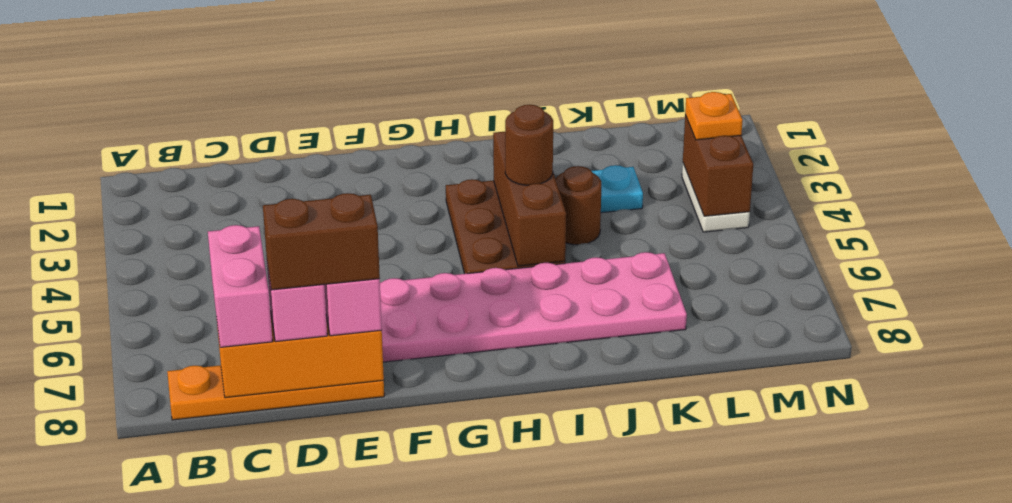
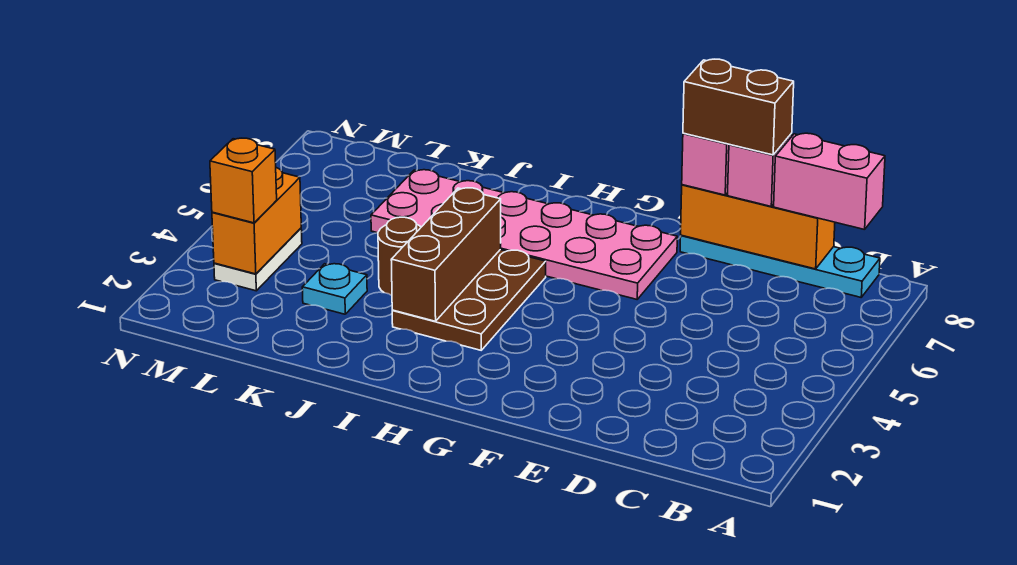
orange 1x4 plate [167,365,384,420] -> cyan 1x4 plate [680,235,880,297]
pink 1x2 brick [208,225,273,347] -> pink 1x2 brick turned to [774,133,885,230]
brown 1x1 round brick [505,105,553,185] -> none
brown 1x2 brick [683,115,753,216] -> orange 1x2 brick [212,168,301,274]
orange 1x1 plate [685,92,742,140] -> orange 1x1 brick [210,138,277,223]

